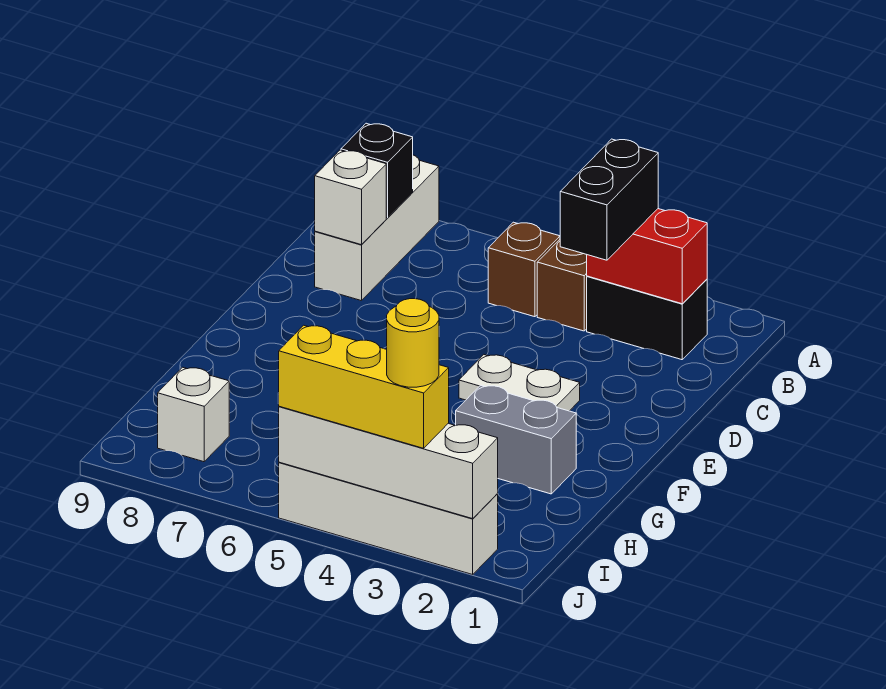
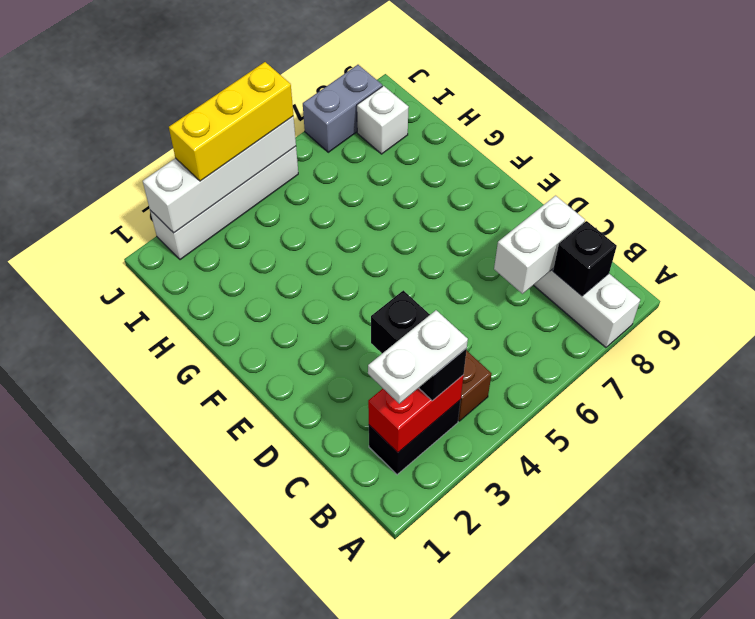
brown 1x1 brick [488,222,560,317] -> none
white 1x1 brick [315,150,386,245] -> white 1x2 brick [494,196,585,294]
white 1x2 plate [459,355,580,411] -> white 1x2 plate moved to [368,310,468,404]
grey 1x2 brick [456,385,576,494] -> grey 1x2 brick moved to [303,65,382,152]
yellow 1x1 round brick [387,299,439,387] -> none

